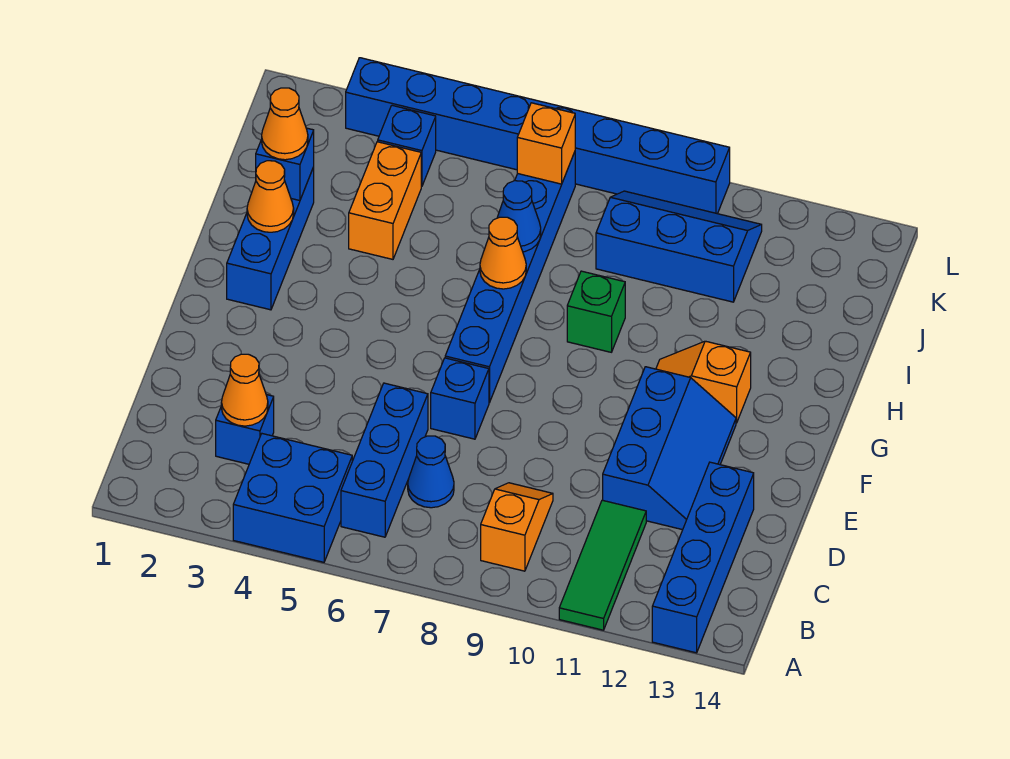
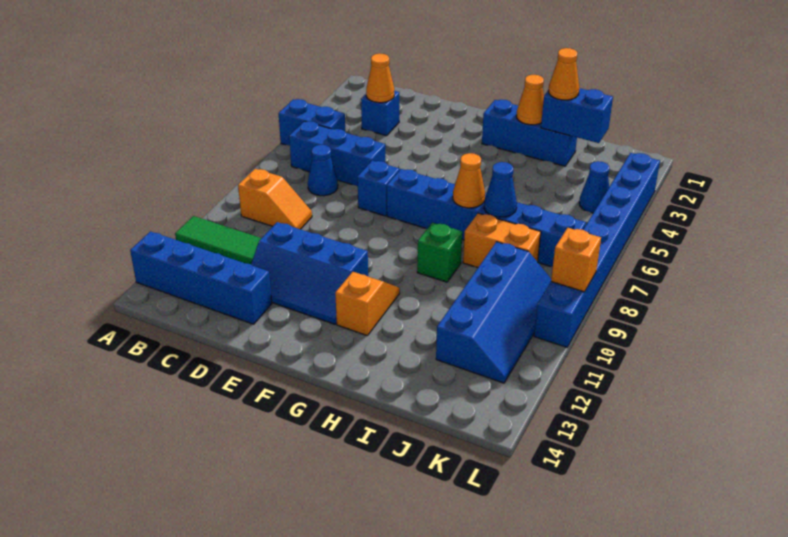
blue 2x2 brick [233,434,352,562] -> blue 1x2 brick [278,99,345,145]
blue 1x1 brick [256,128,314,200] -> blue 1x2 brick [541,88,613,143]
orange 1x2 brick [349,142,421,259] -> orange 1x2 brick moved to [463,213,541,268]
blue 2x3 slope [596,191,762,302] -> blue 2x4 slope [436,242,551,383]
blue 1x1 brick [378,105,436,187] -> blue 1x1 cone [579,161,609,213]
orange 1x1 brick [517,103,575,184] -> orange 1x1 brick moved to [551,228,601,292]

